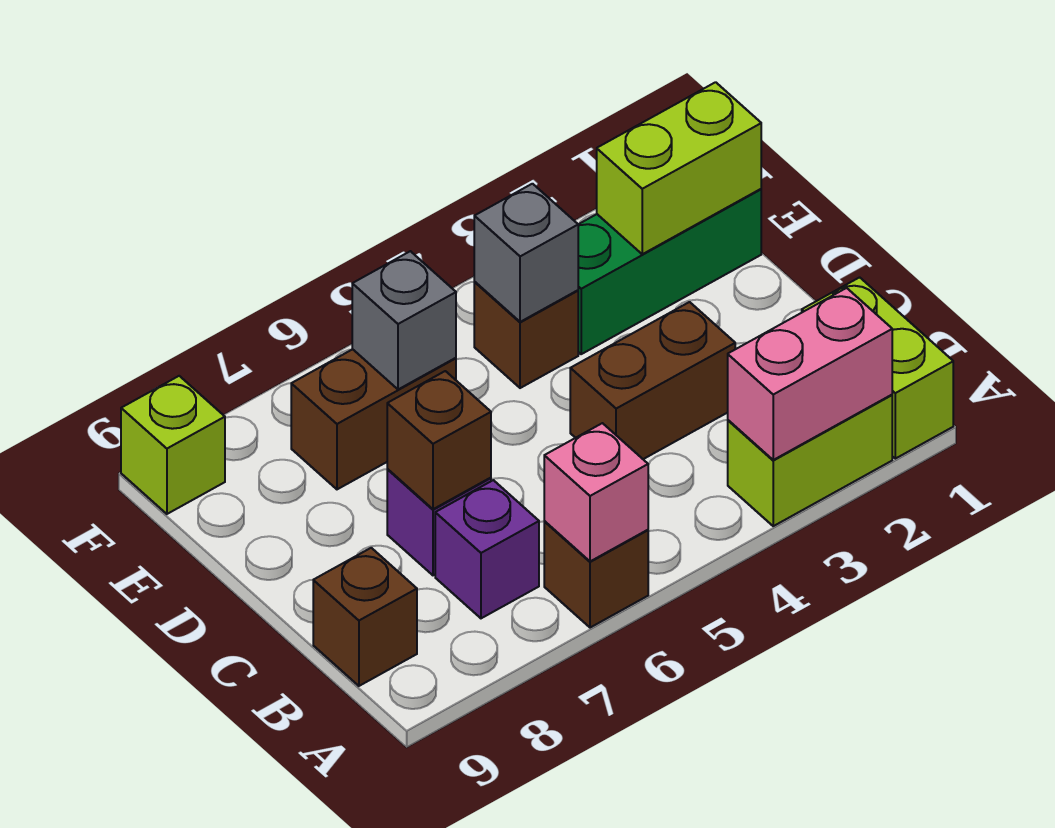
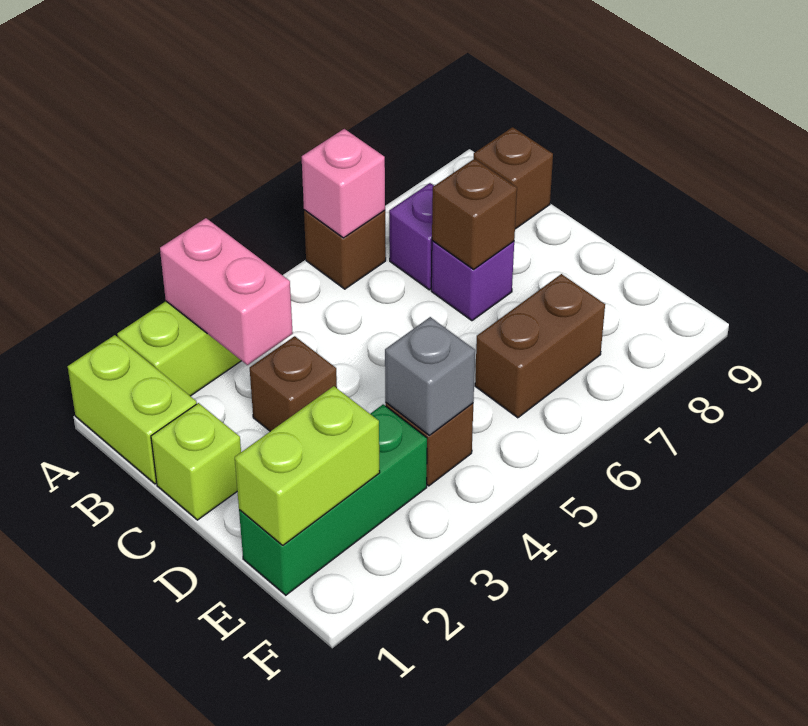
pink 1x2 brick [728,288,892,460] -> pink 1x2 brick turned to [160,218,293,365]
brown 1x2 brick [570,302,735,459] -> brown 1x1 brick [250,336,337,431]
grey 1x1 brick [352,251,456,389] -> none
lime 1x1 brick [121,376,225,514] -> lime 1x1 brick moved to [151,403,241,520]

